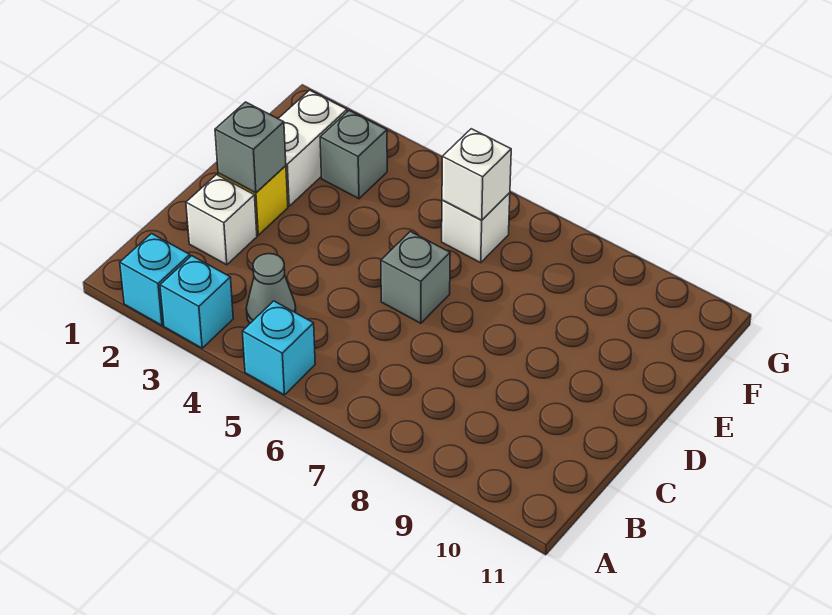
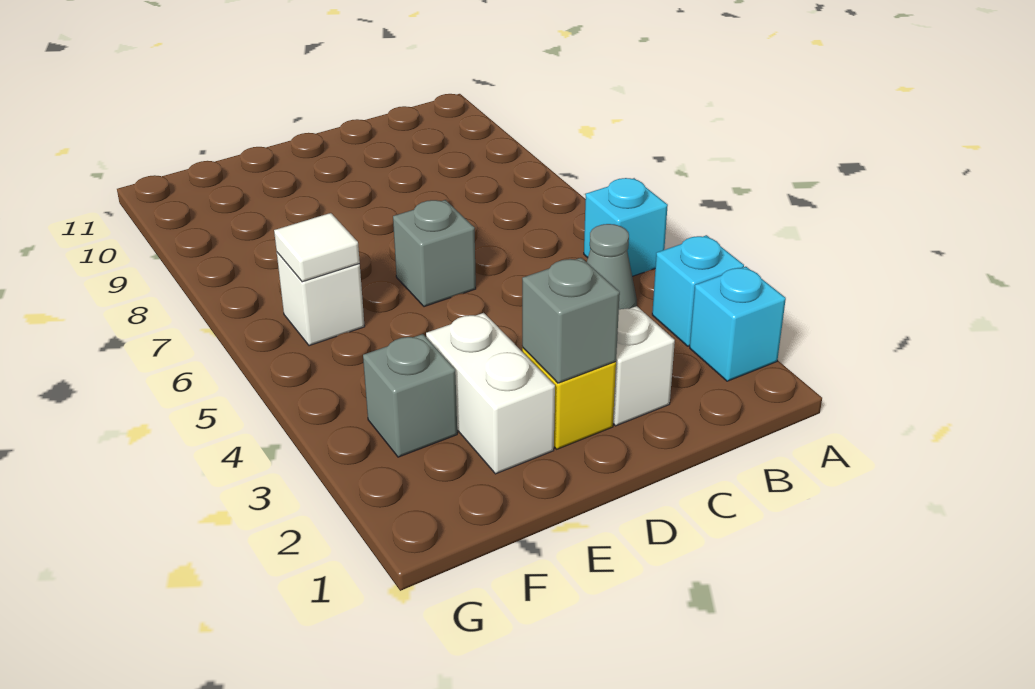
white 1x2 brick [278,90,347,206] -> white 1x2 brick turned to [426,313,555,474]
white 1x1 brick [442,129,511,220] -> white 1x1 tile [274,213,360,282]

